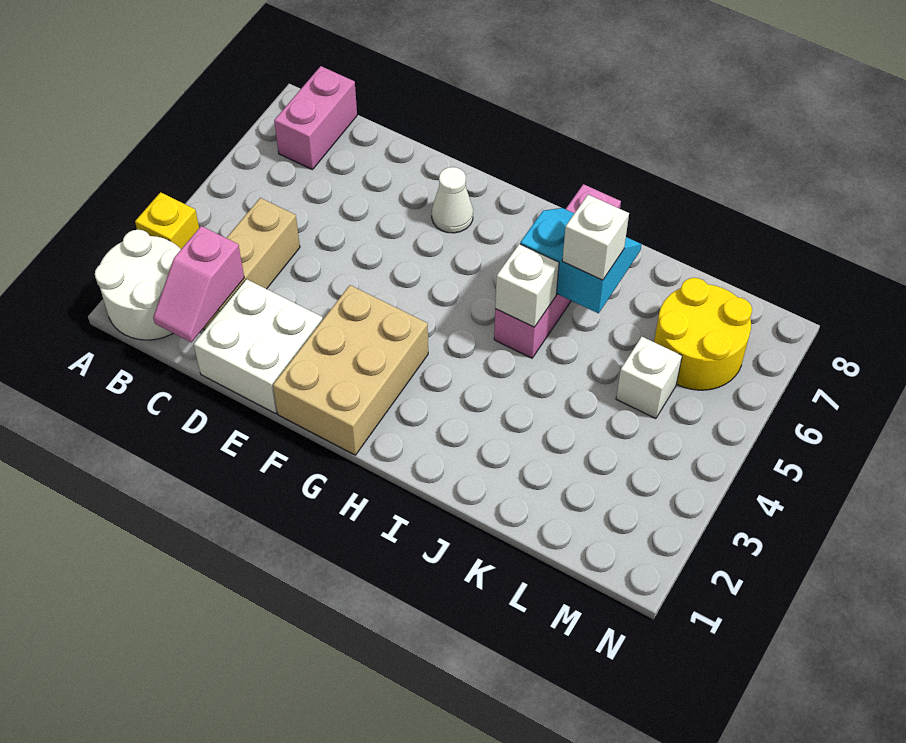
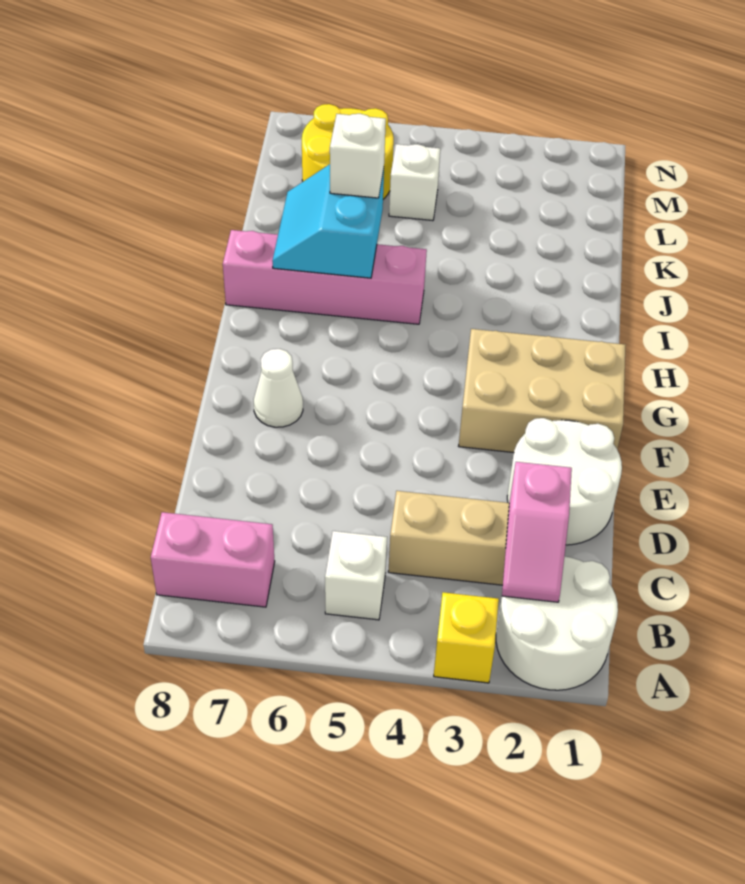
pink 1x2 slope [153,226,244,342] -> pink 1x2 slope turned to [502,462,572,602]
white 2x2 brick [194,279,323,414] -> white 2x2 round brick [507,418,622,545]
white 1x1 brick [495,244,559,327] -> white 1x1 brick moved to [325,531,387,620]

